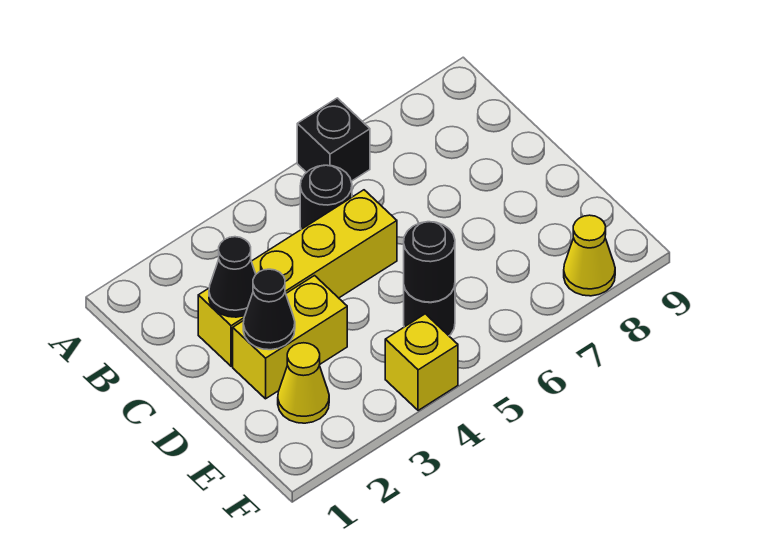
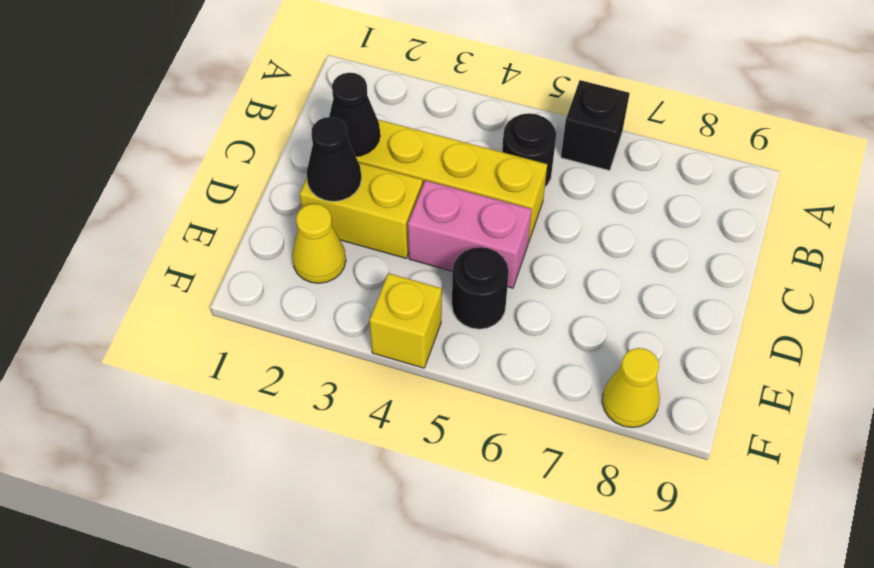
none -> pink 1x2 brick [408,180,532,288]
black 1x1 round brick [404,222,455,302] -> none

